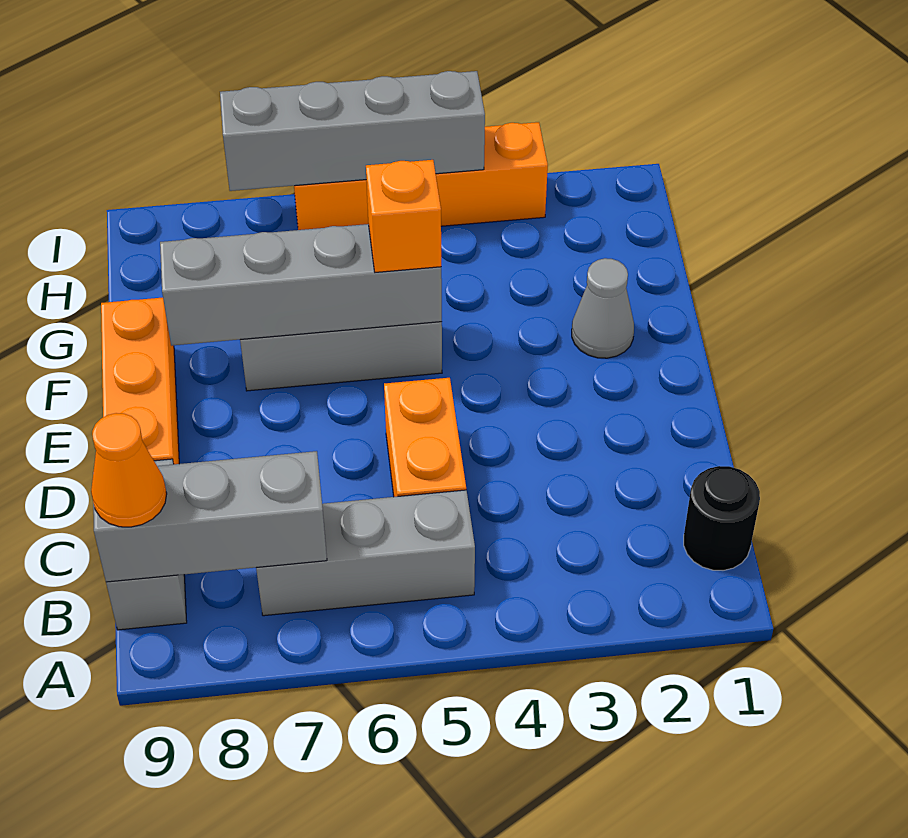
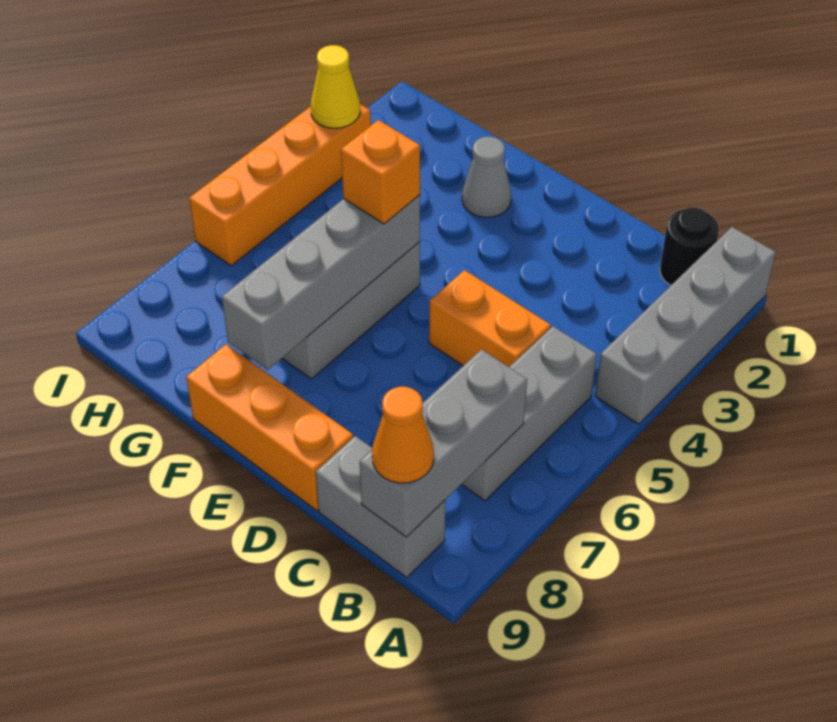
none -> yellow 1x1 cone [311,45,360,128]
grey 1x4 brick [220,71,485,191] -> grey 1x4 brick moved to [595,227,776,424]

